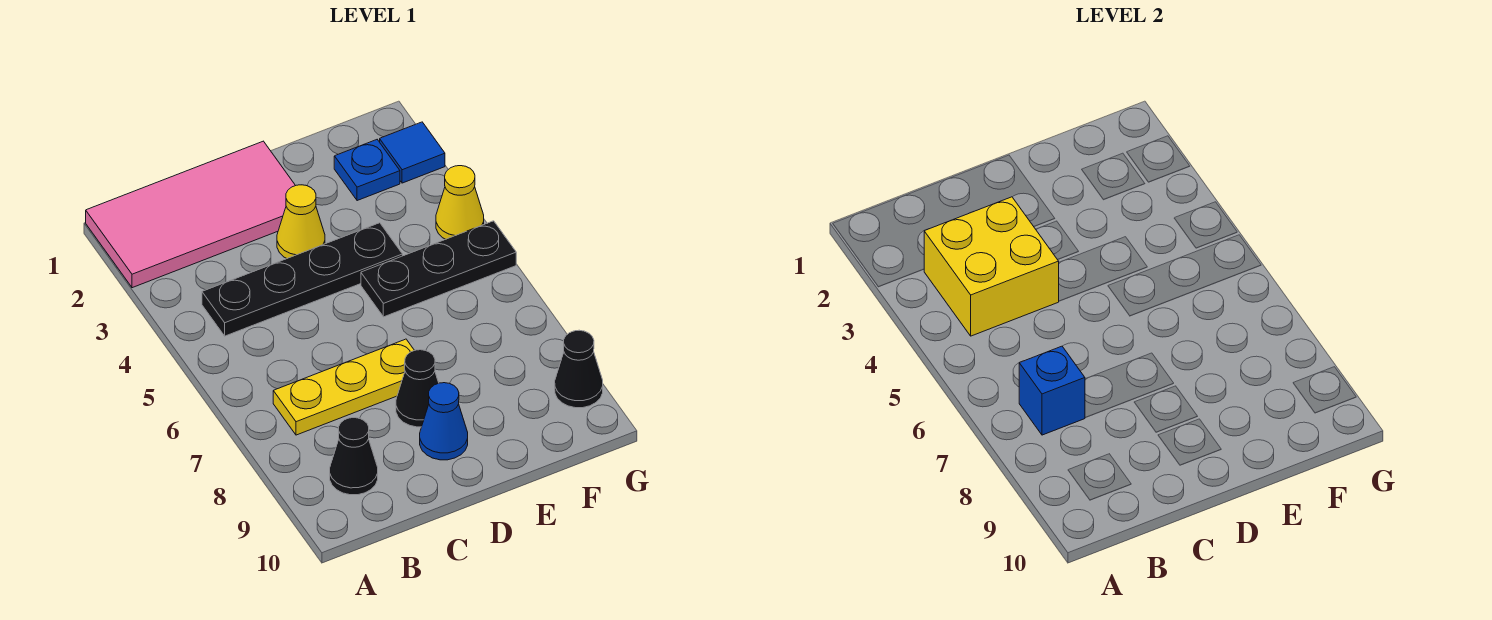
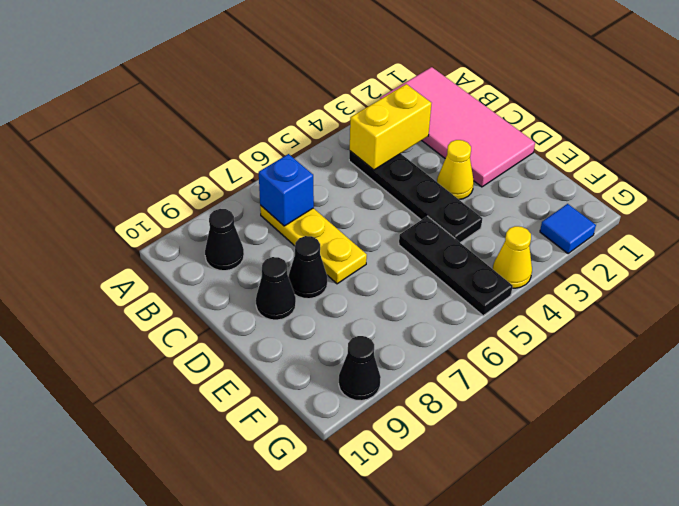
yellow 2x2 brick [924,197,1059,336] -> yellow 1x2 brick [350,84,431,170]
blue 1x1 cone [420,383,468,460] -> black 1x1 cone [256,257,296,320]
blue 1x1 plate [334,140,400,201] -> none

